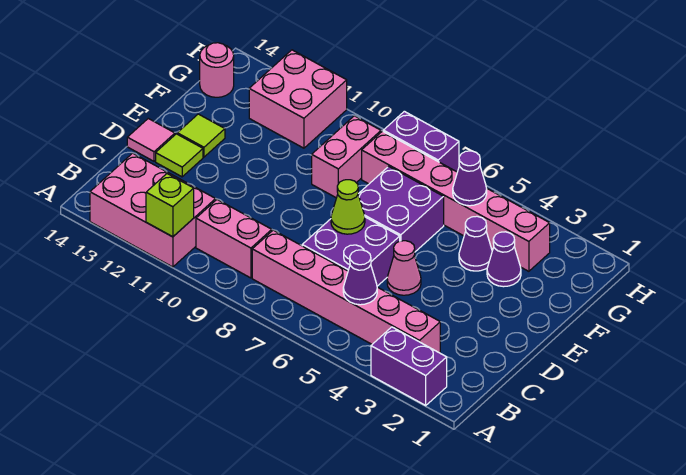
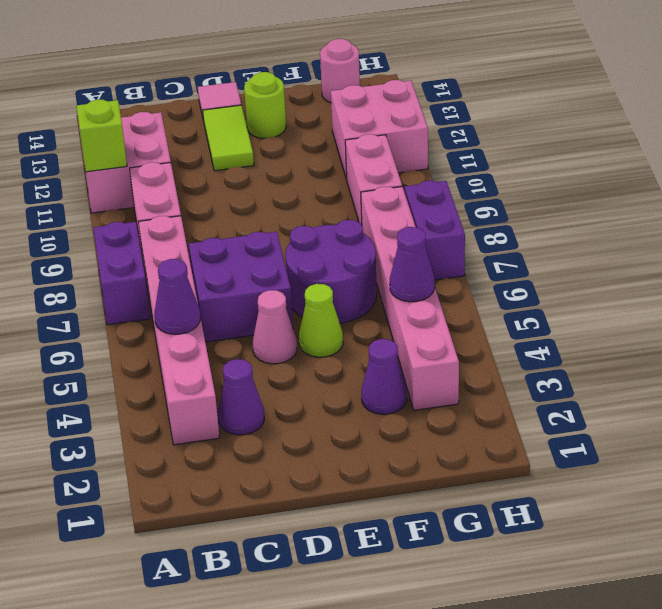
purple 1x2 brick [371,327,447,405] -> purple 1x2 brick moved to [93,222,150,325]
pink 2x3 brick [90,153,216,267] -> pink 2x2 brick [83,112,171,213]
lime 1x1 cone [331,180,365,234] -> lime 1x1 cone moved to [299,284,343,357]
lime 1x1 tile [156,134,203,177] -> lime 1x2 tile [203,105,254,171]
purple 2x2 brick [358,166,444,252] -> purple 2x2 round brick [285,220,377,323]
lime 1x1 tile [177,114,225,157] -> lime 1x1 round brick [244,72,286,138]
purple 1x1 cone [459,216,492,271] -> purple 1x1 cone moved to [218,359,264,435]
pink 1x2 brick [312,116,381,198] -> pink 1x2 brick turned to [345,134,402,225]

